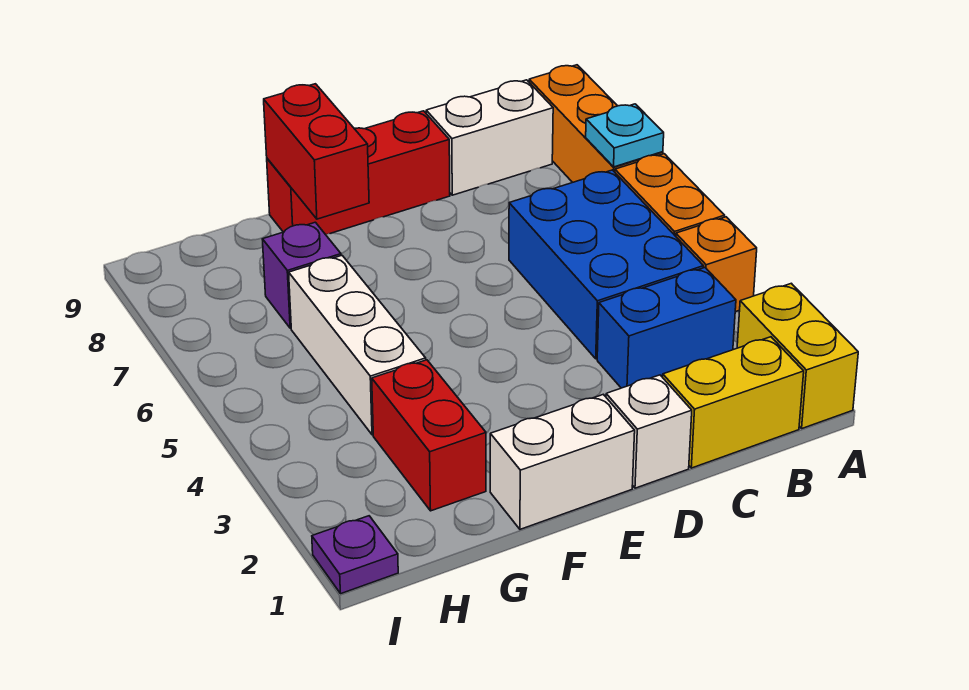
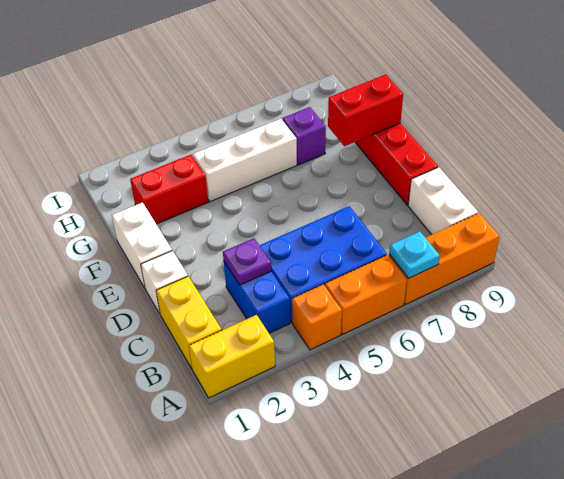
purple 1x1 plate [312,516,398,594] -> purple 1x1 plate moved to [223,238,271,285]

